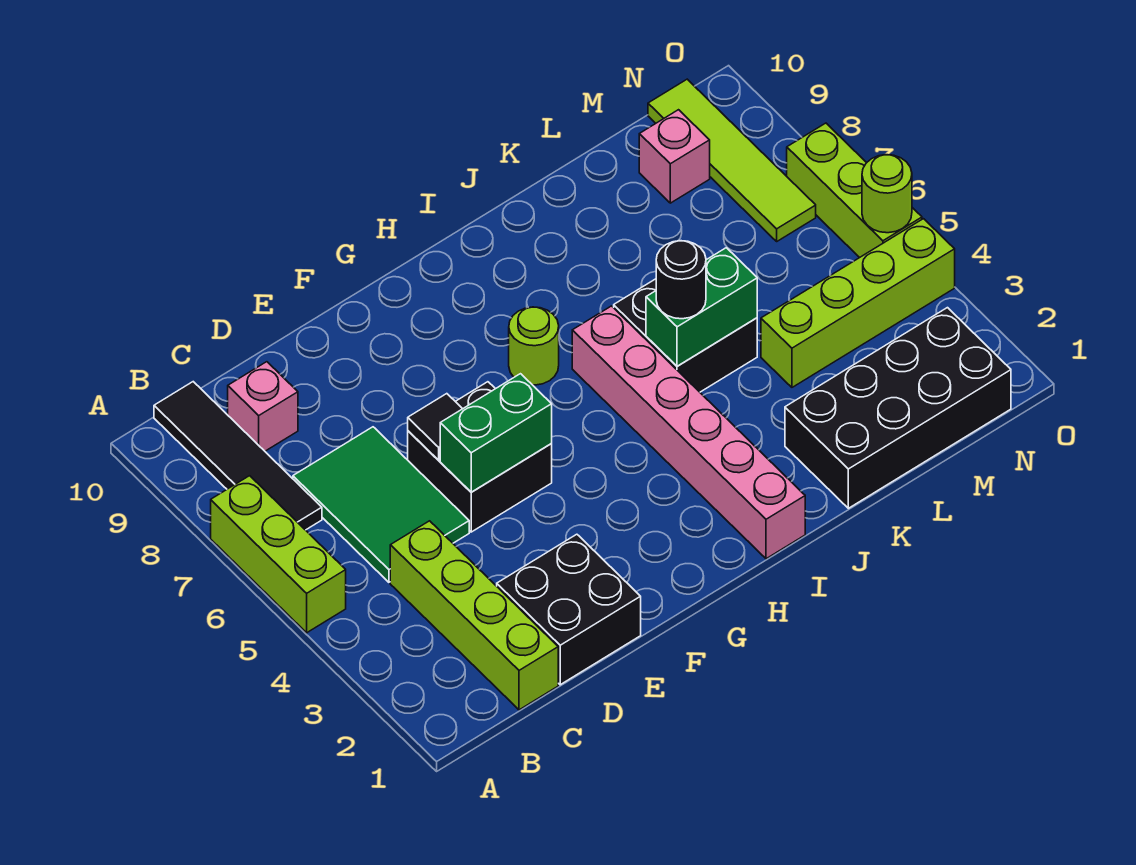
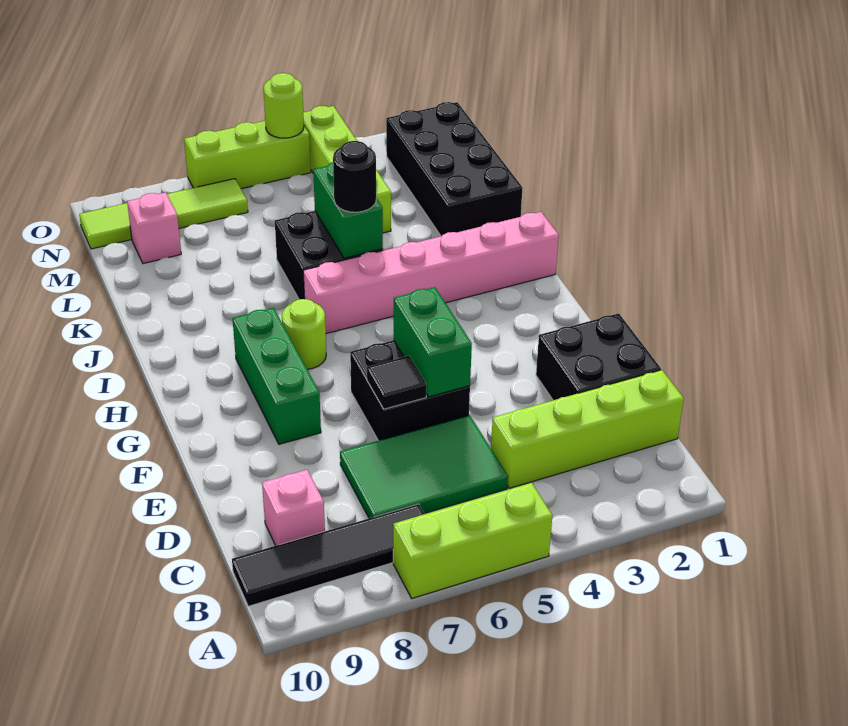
none -> green 1x3 brick [233,308,321,444]

